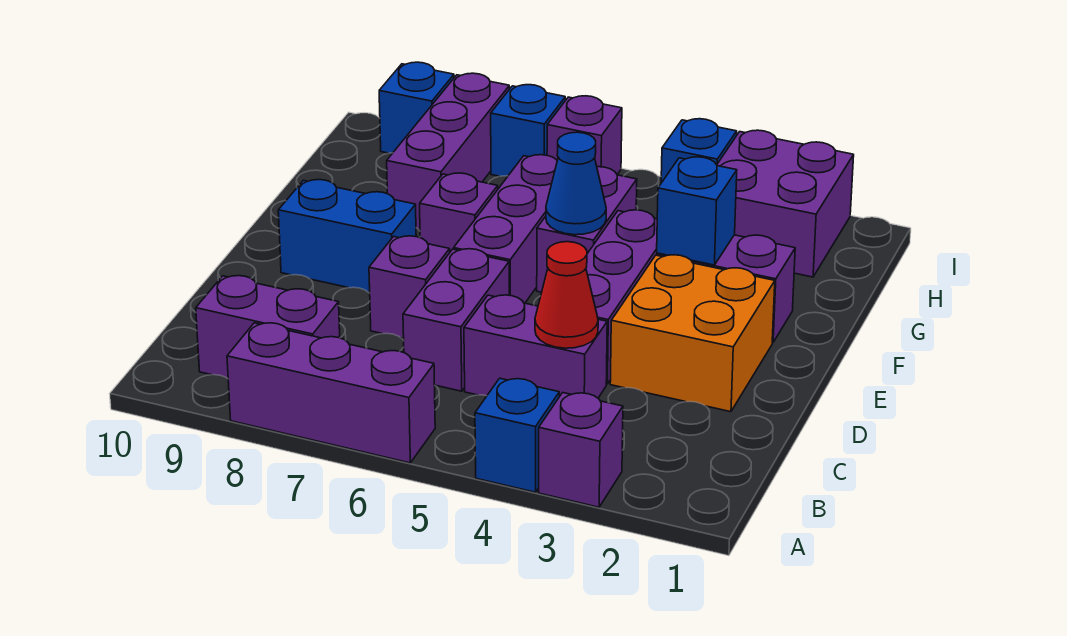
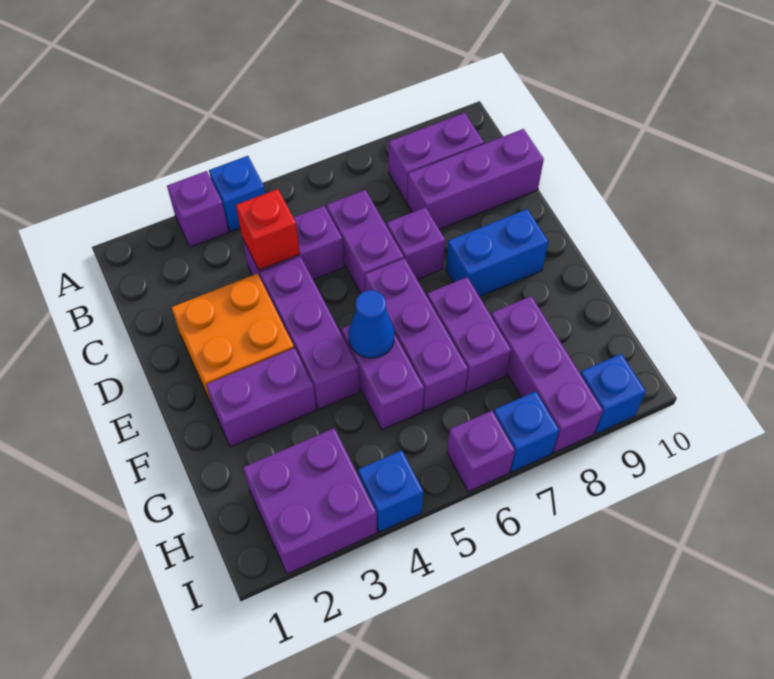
purple 1x3 brick [227,323,435,463] -> purple 1x3 brick moved to [407,129,544,229]
red 1x1 cone [535,242,598,348] -> red 1x1 brick [236,189,300,270]
blue 1x1 brick [657,157,737,265] -> none
purple 1x1 brick [420,173,498,252] -> purple 1x2 brick [427,277,511,393]

